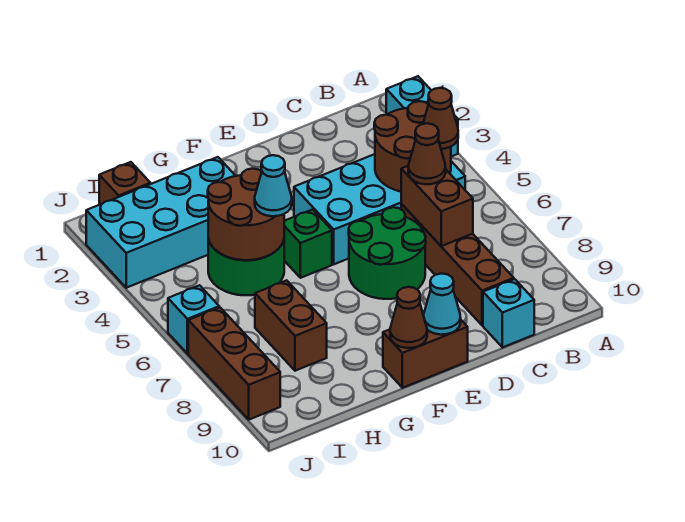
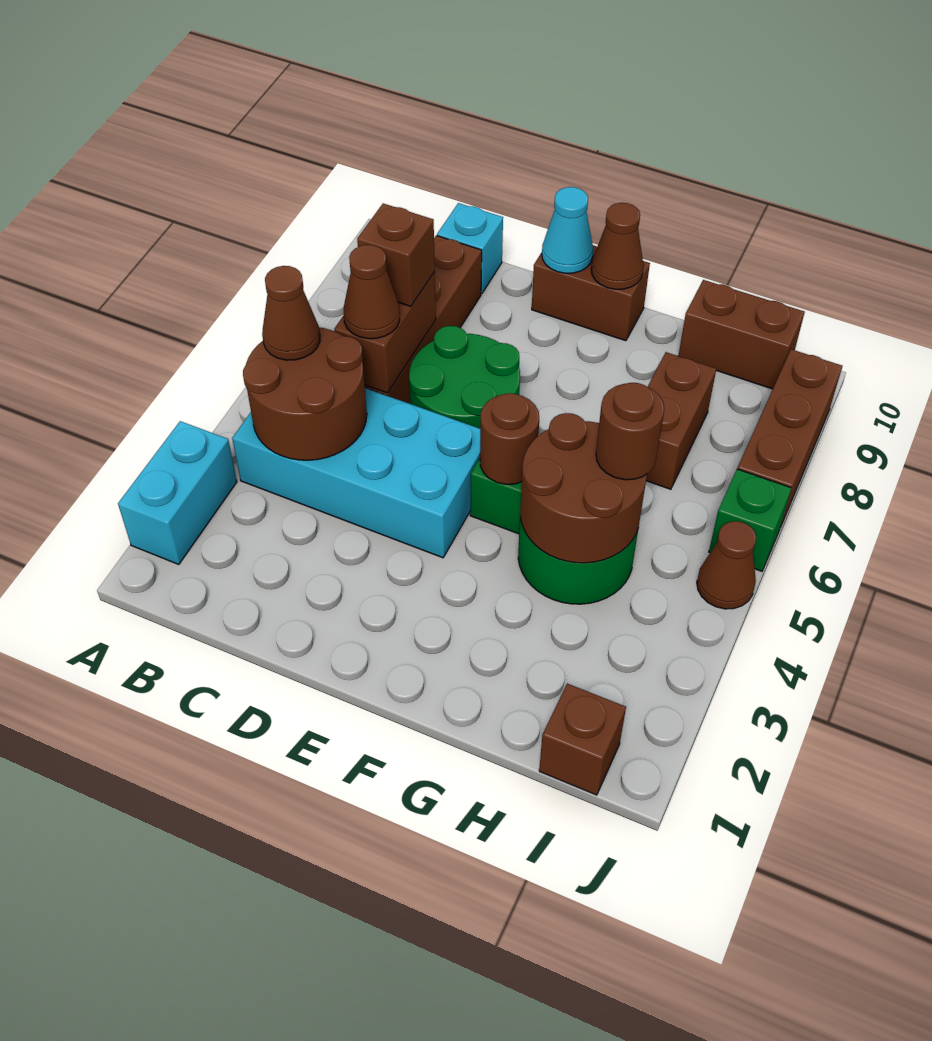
none -> brown 1x1 brick [357,203,435,306]
none -> brown 1x1 round brick [480,393,539,484]
cyan 2x4 brick [86,157,235,288] -> none
cyan 1x1 cone [255,155,292,216] -> none
none -> brown 1x1 round brick [596,383,664,480]
none -> brown 1x2 brick [679,280,805,389]
none -> brown 1x1 cone [697,521,756,609]
cyan 1x1 brick [168,285,219,354] -> green 1x1 brick [709,469,792,571]

